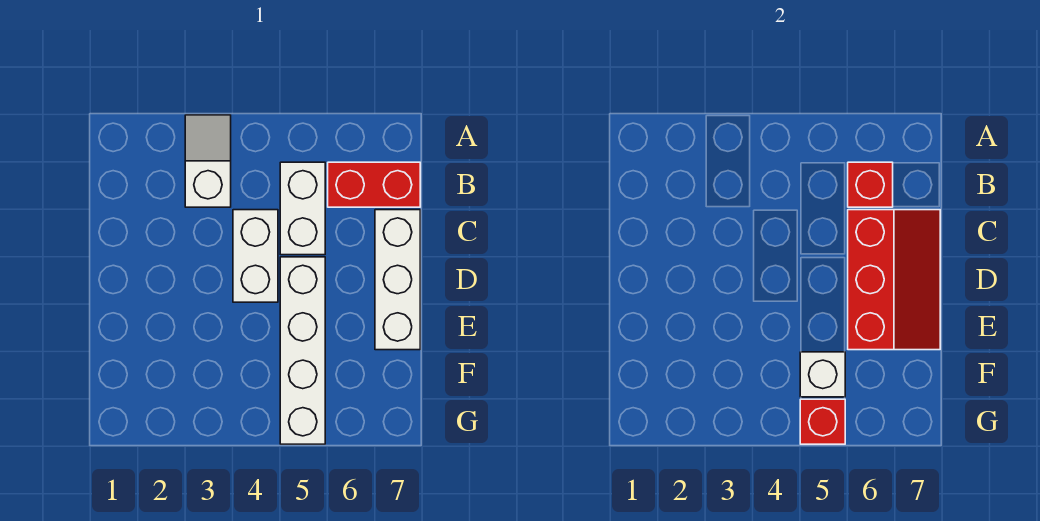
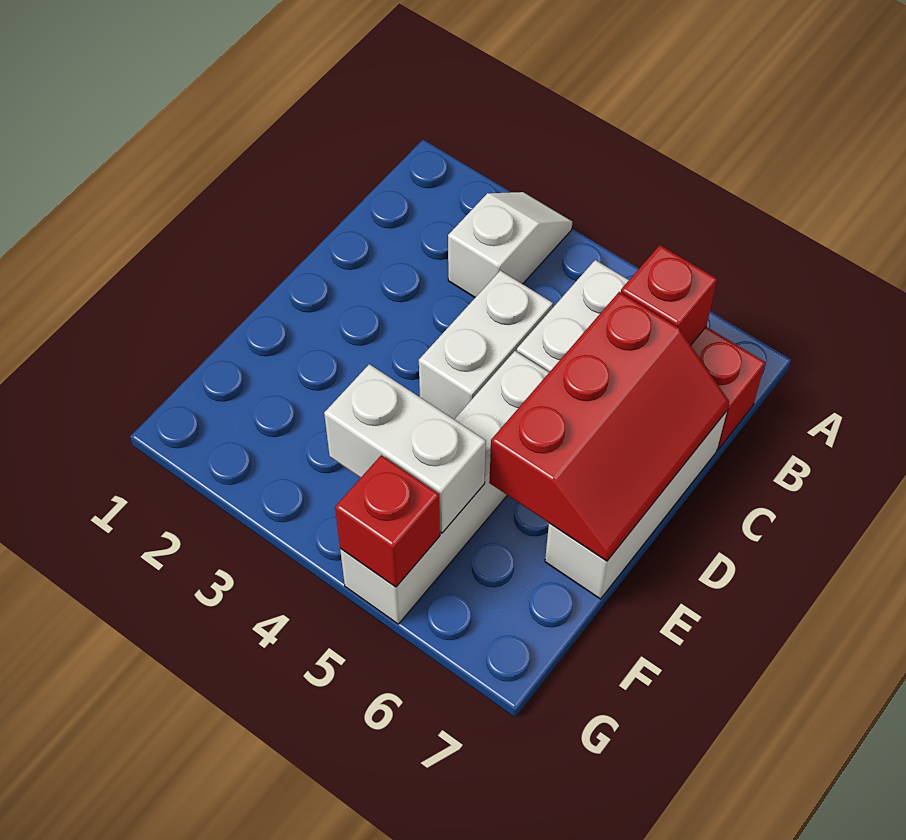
white 1x1 brick [800,352,845,397] -> white 1x2 brick [324,364,486,533]

